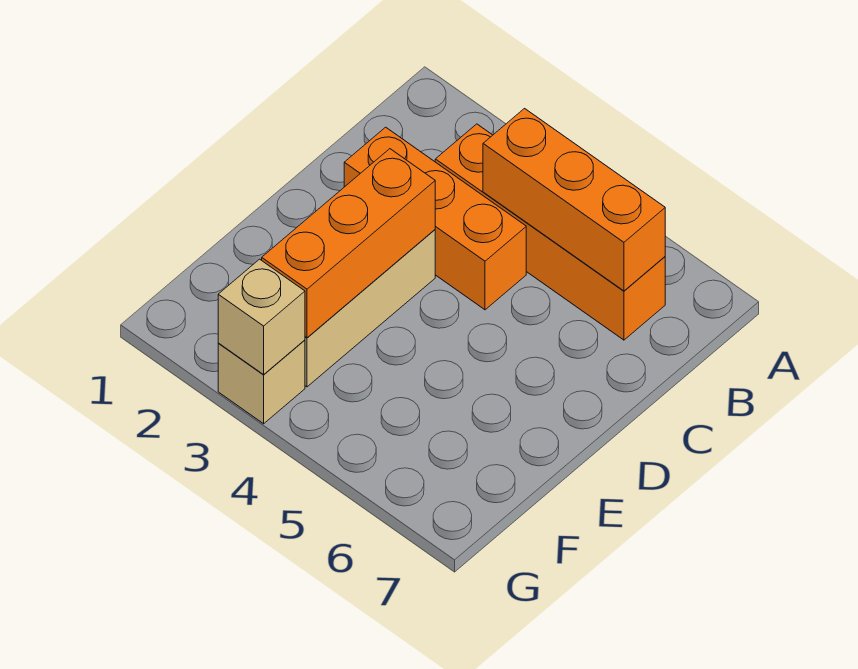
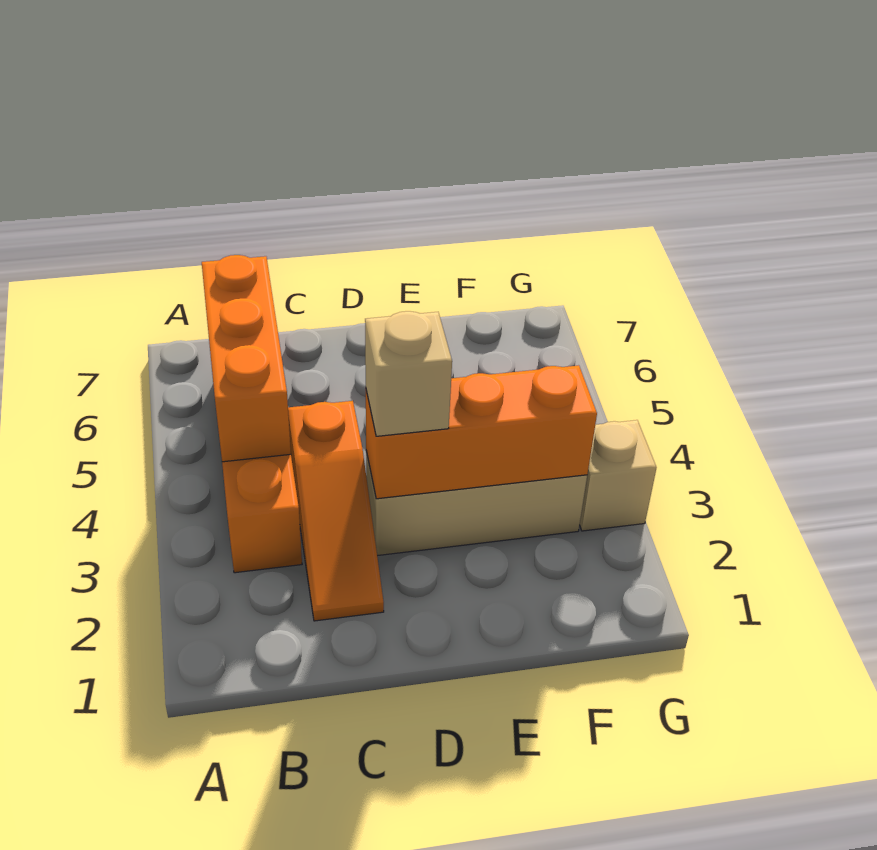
orange 1x3 brick [344,127,526,310] -> orange 1x3 slope [288,401,384,621]
tan 1x1 brick [218,259,305,374] -> tan 1x1 brick moved to [365,311,452,436]

